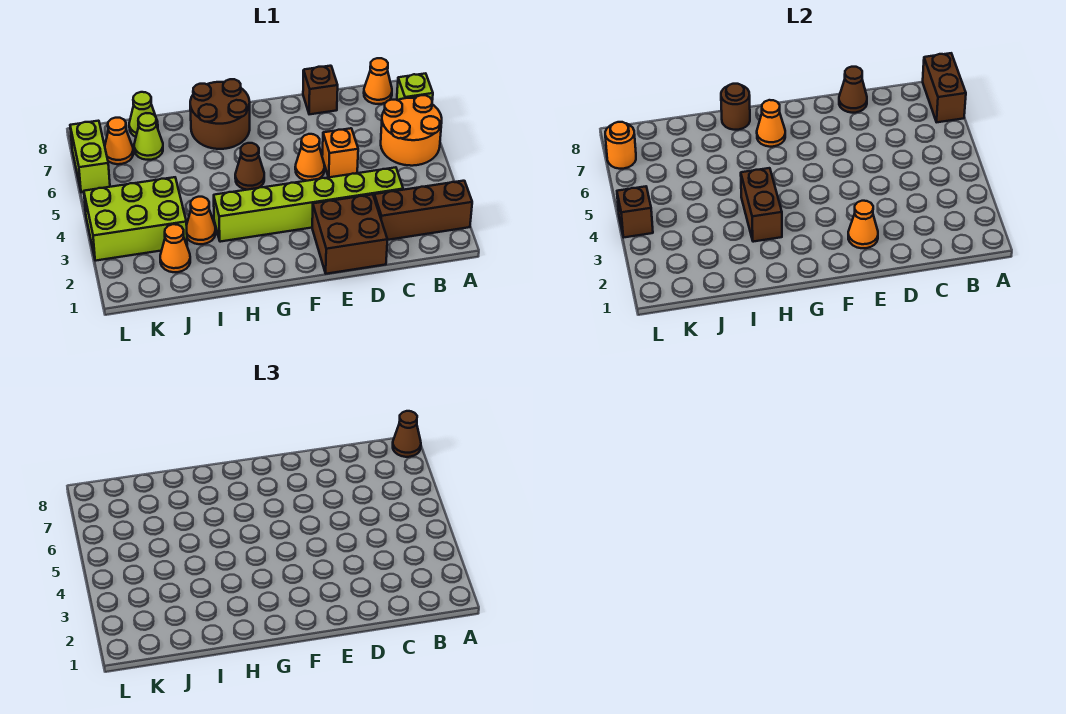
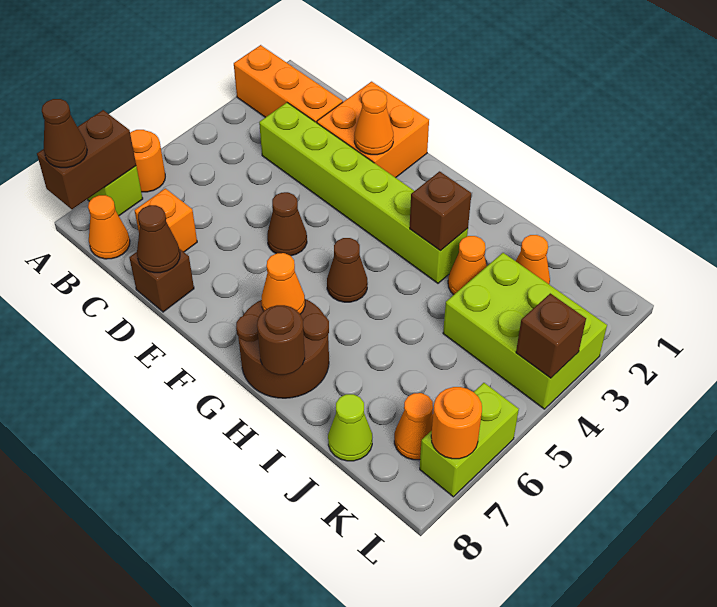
brown 1x3 brick [374,181,472,240] -> orange 1x3 brick [234,45,343,123]
orange 2x2 round brick [381,95,442,166] -> orange 1x1 round brick [130,130,165,192]
brown 2x2 brick [312,194,387,274] -> orange 2x2 brick [317,82,429,178]
orange 1x1 brick [322,128,358,177] -> orange 1x1 brick moved to [135,188,197,252]
orange 1x1 cone [295,134,325,181] -> brown 1x1 cone [267,192,307,256]
brown 1x2 brick [741,168,782,242] -> brown 1x1 brick [410,171,471,251]
lime 1x1 cone [134,113,163,160] -> none

